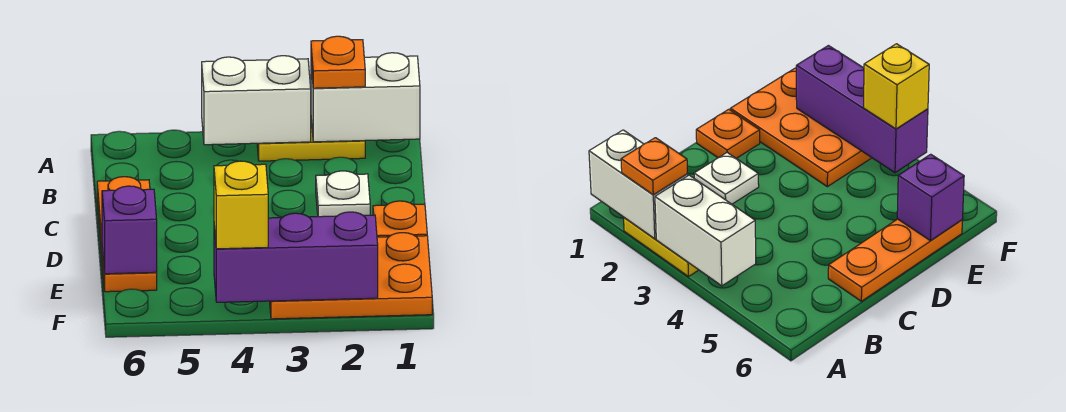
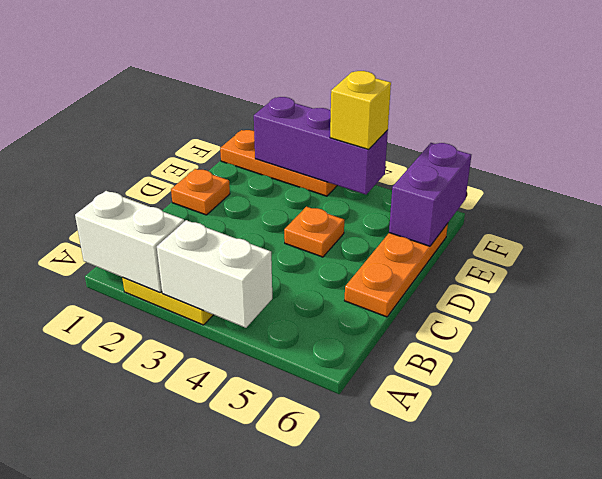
orange 1x1 plate [311,36,365,88] -> orange 1x1 plate moved to [284,207,344,257]
white 1x1 plate [316,171,370,217] -> none
orange 2x3 plate [270,233,432,319] -> orange 1x3 plate [220,130,337,196]
purple 1x1 brick [102,186,157,274] -> purple 1x2 brick [389,143,471,246]

